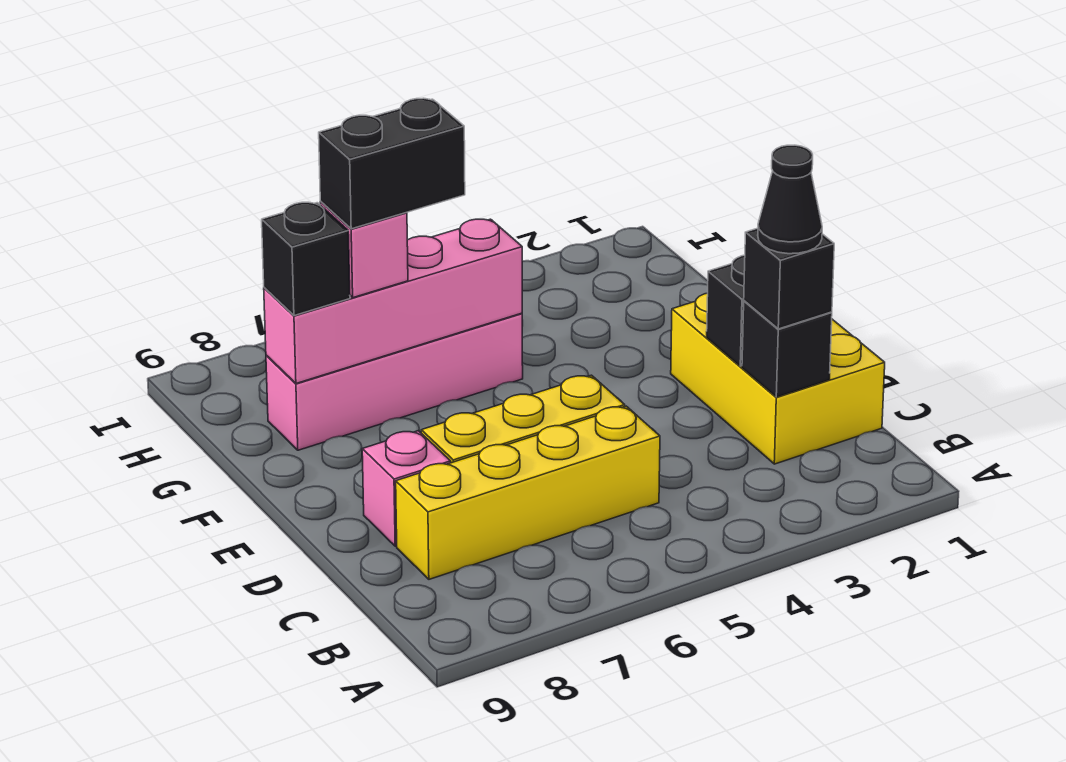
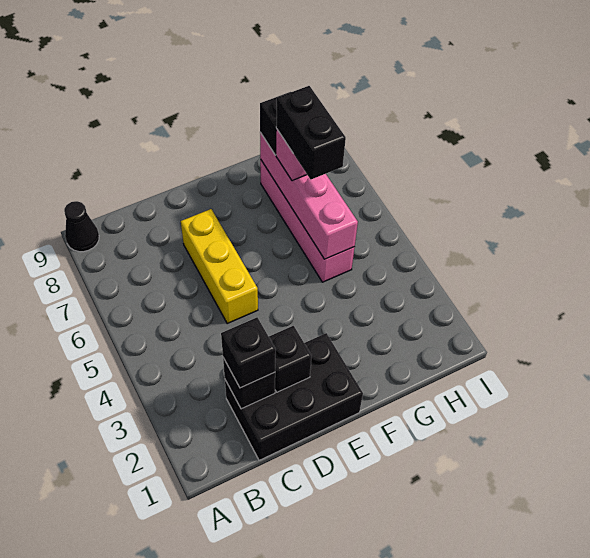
yellow 2x3 brick [671,293,885,464] -> black 2x3 brick [225,333,363,460]
black 1x1 cone [758,145,822,254] -> black 1x1 cone moved to [64,201,99,252]
yellow 1x4 brick [396,406,660,579] -> none
pink 1x1 brick [362,431,451,546] -> none

